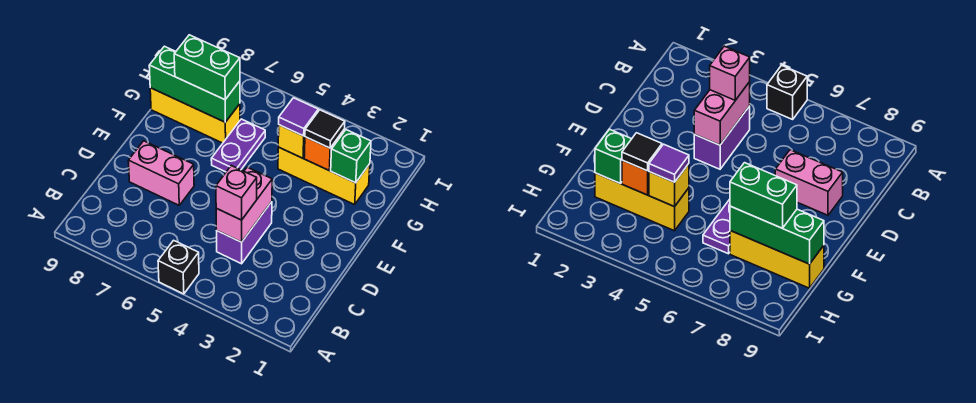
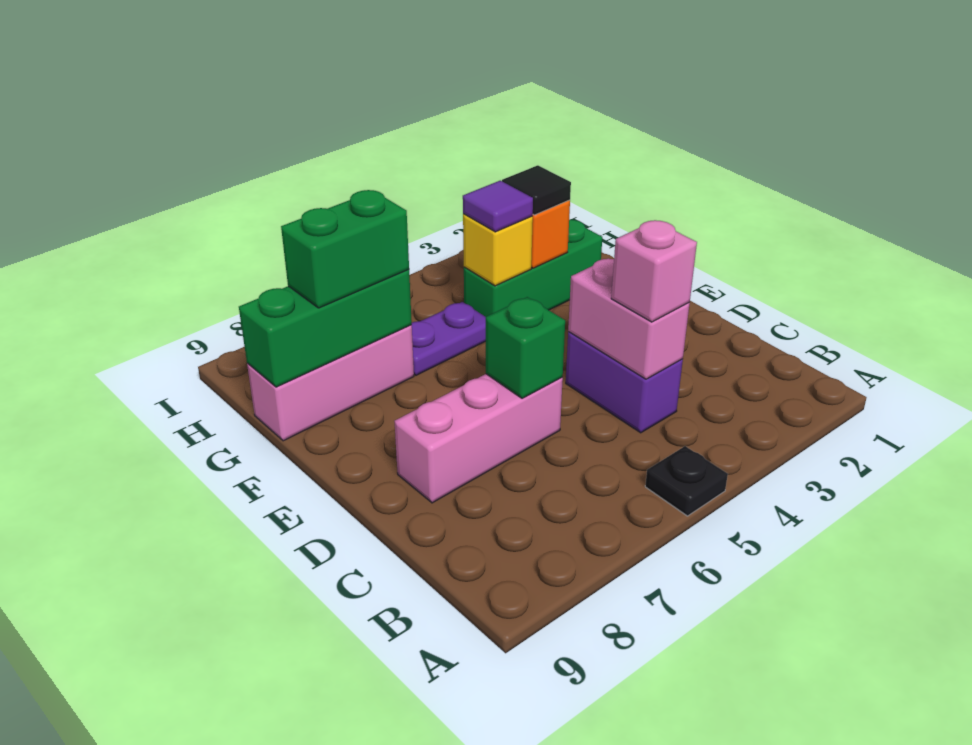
black 1x1 brick [158,240,199,294] -> black 1x1 plate [645,446,728,516]
pink 1x2 brick [128,141,194,205] -> pink 1x3 brick [394,374,563,503]
purple 1x2 plate [211,119,265,172] -> purple 1x2 plate turned to [412,302,486,375]
yellow 1x3 brick [278,147,370,205] -> green 1x3 brick [464,220,602,317]
green 1x1 brick [331,130,371,183] -> green 1x1 brick moved to [486,297,565,398]
yellow 1x3 brick [150,88,240,143] -> pink 1x3 brick [247,325,414,441]

